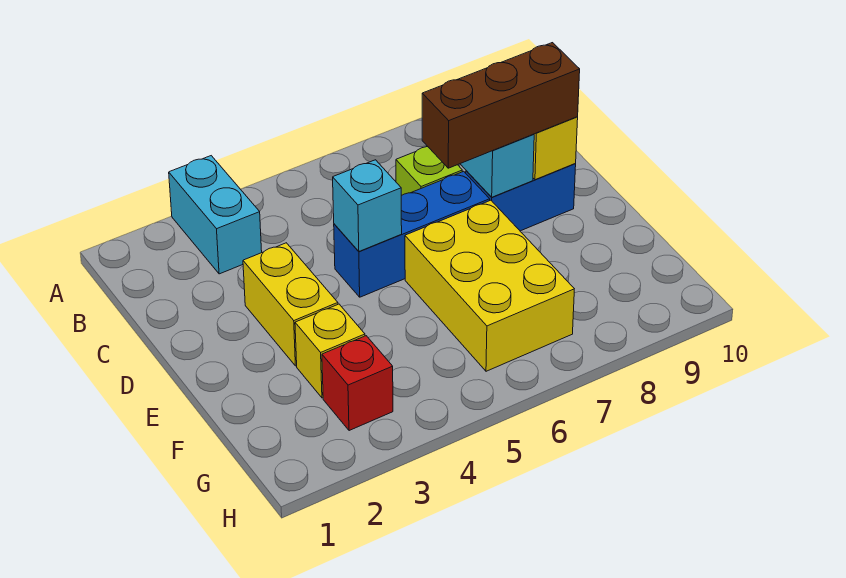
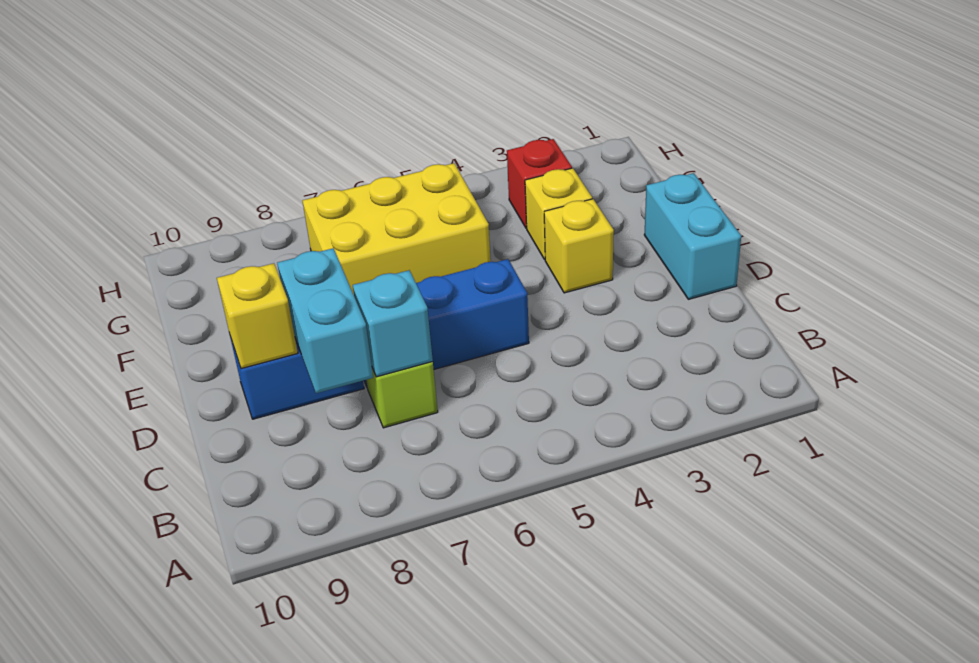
cyan 1x2 brick [169,156,262,274] -> cyan 1x2 brick moved to [644,173,741,299]
yellow 1x2 brick [243,243,338,366] -> yellow 1x1 brick [544,199,614,293]
cyan 1x1 brick [333,160,402,251] -> cyan 1x1 brick moved to [353,270,433,377]
brown 1x3 brick [422,43,580,168] -> none
yellow 2x3 brick [405,200,574,371] -> yellow 2x3 brick turned to [302,163,491,295]

